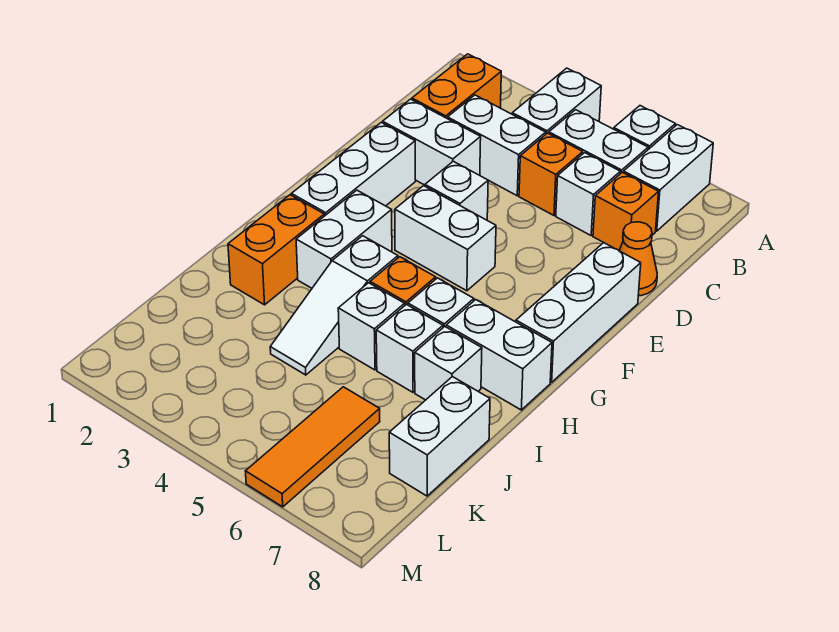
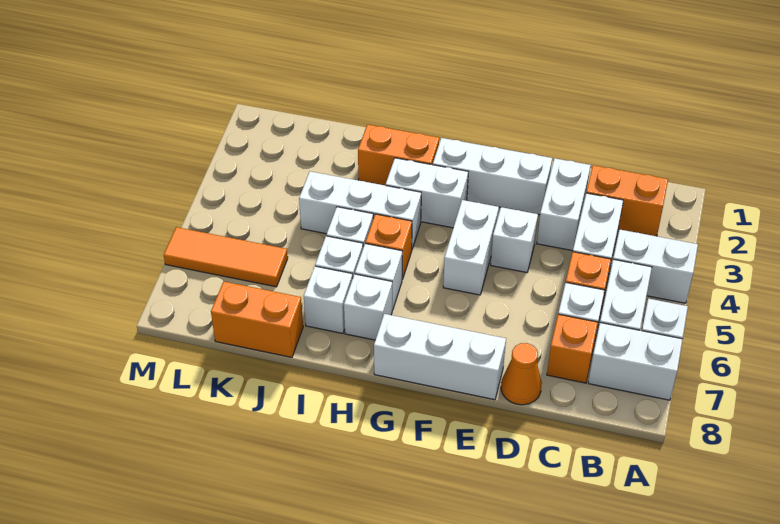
white 1x3 slope [270,236,398,375] -> white 1x3 brick [299,171,421,249]
white 1x2 brick [446,300,552,410] -> white 1x1 brick [344,274,392,340]
white 1x2 brick [389,377,490,496] -> orange 1x2 brick [211,281,303,357]

